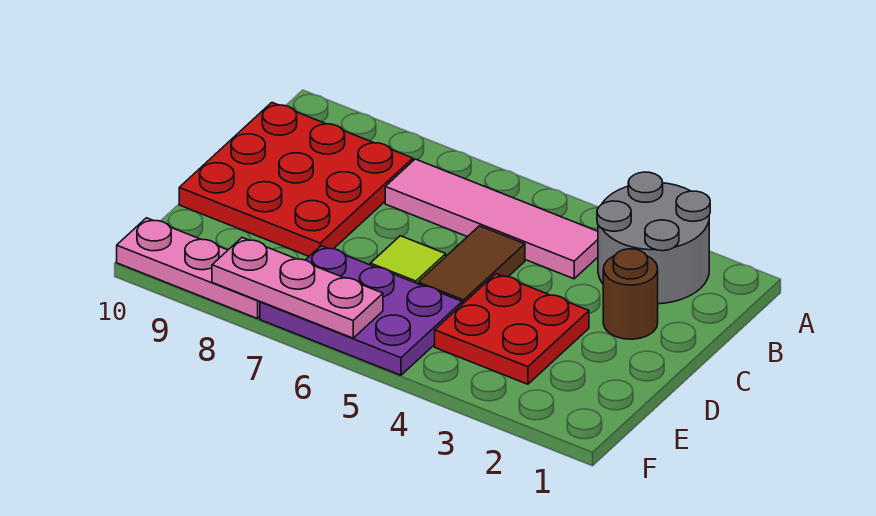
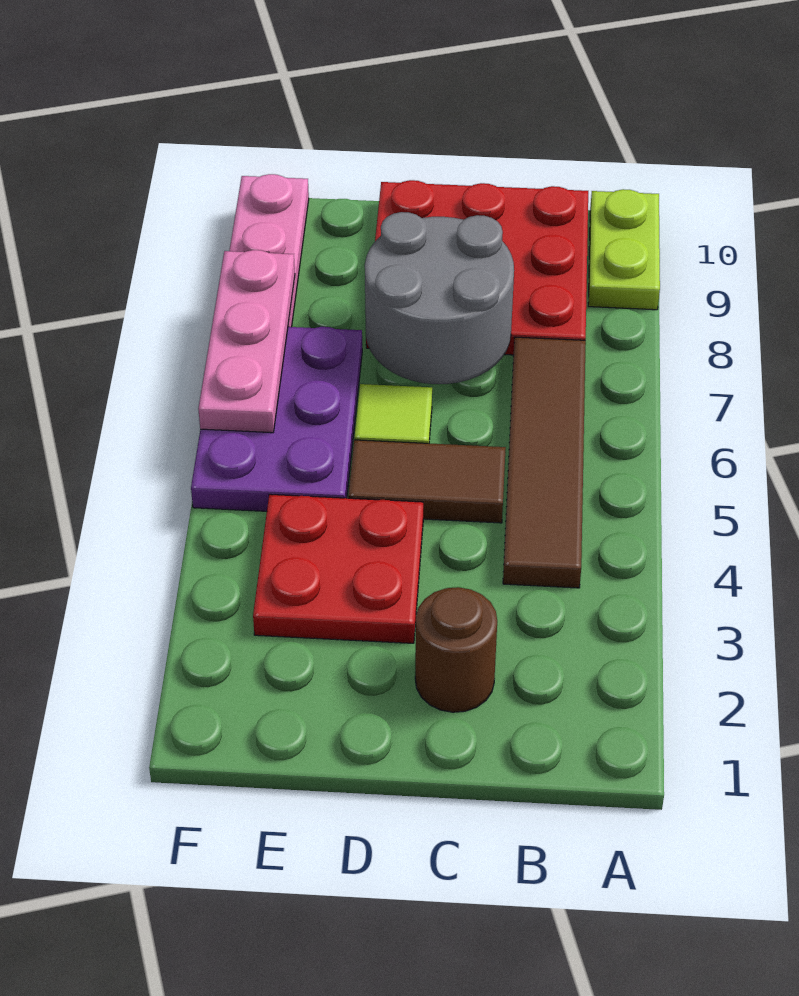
grey 2x2 round brick [597,172,710,304] -> grey 2x2 round brick moved to [365,212,514,384]
none -> lime 1x2 plate [588,189,660,310]
pink 1x4 tile [385,159,598,279] -> brown 1x4 tile [503,337,586,588]

